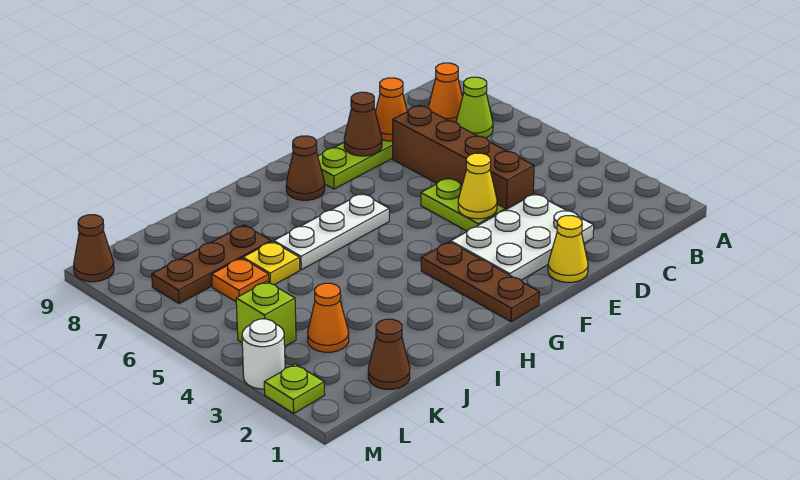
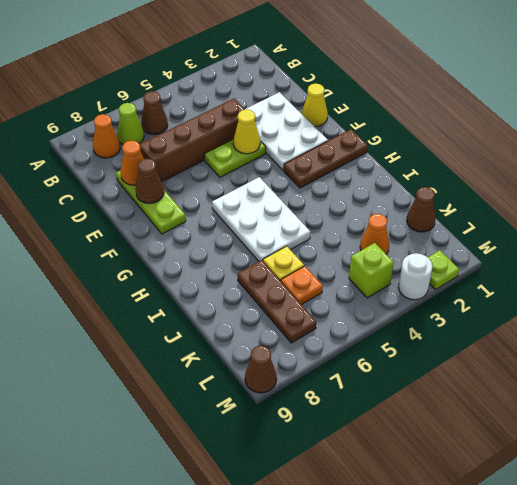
white 1x3 plate [274,194,389,270] -> white 2x3 plate [212,177,310,261]
brown 1x1 cone [286,136,325,200] -> brown 1x1 cone moved to [141,91,168,135]

